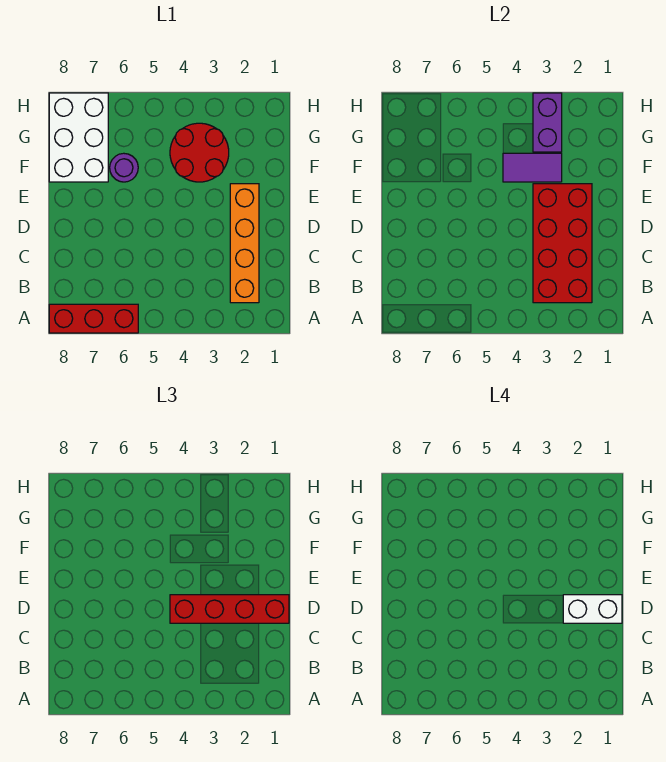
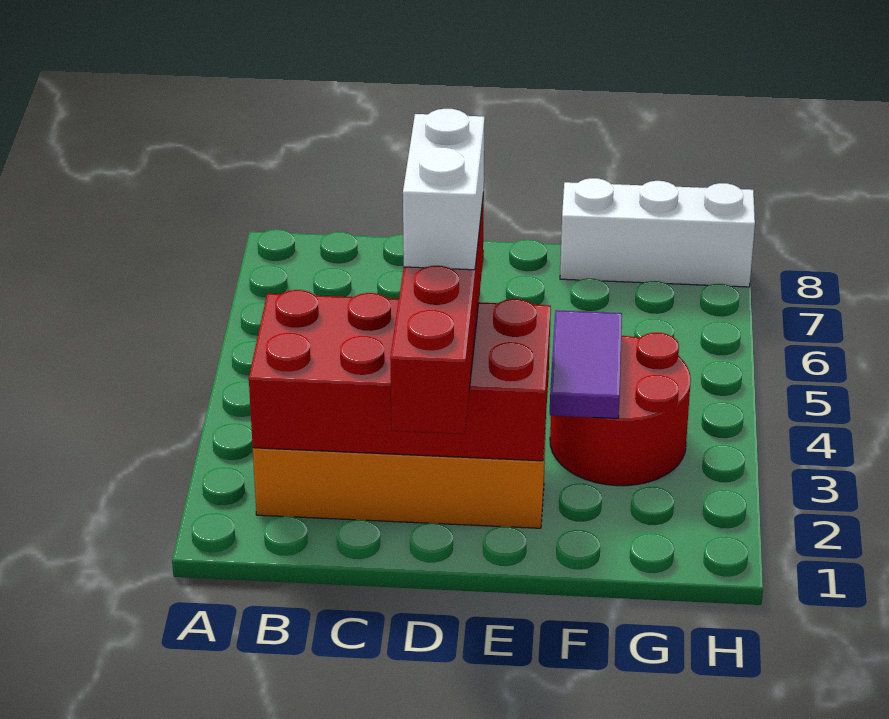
red 1x3 brick [49,304,138,333] -> none
white 1x2 brick [563,595,622,623] -> white 1x2 brick moved to [403,109,485,270]
purple 1x1 round brick [110,153,138,182] -> none
white 2x3 brick [49,93,108,182] -> white 1x3 brick [560,178,755,287]
purple 1x2 brick [533,93,562,152] -> none

